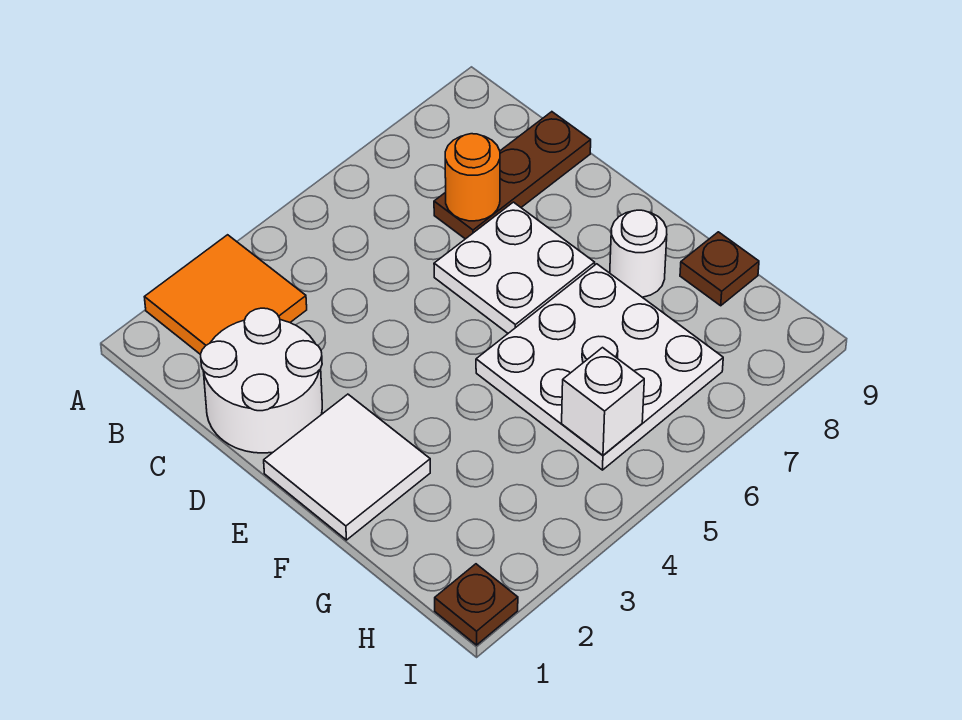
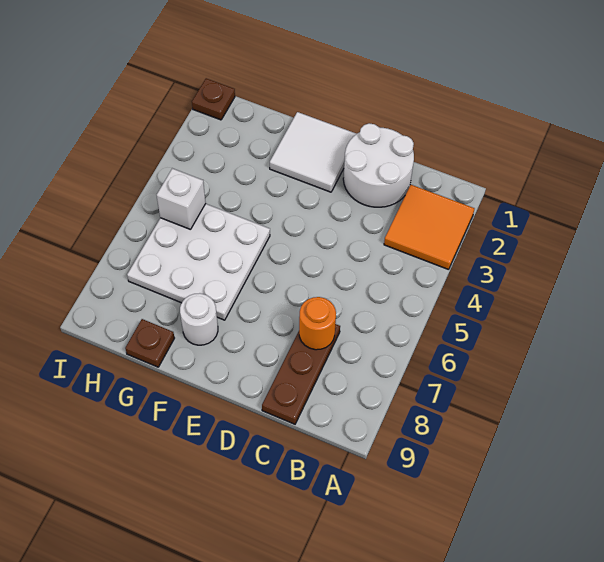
white 2x2 plate [434,202,595,333] -> none

